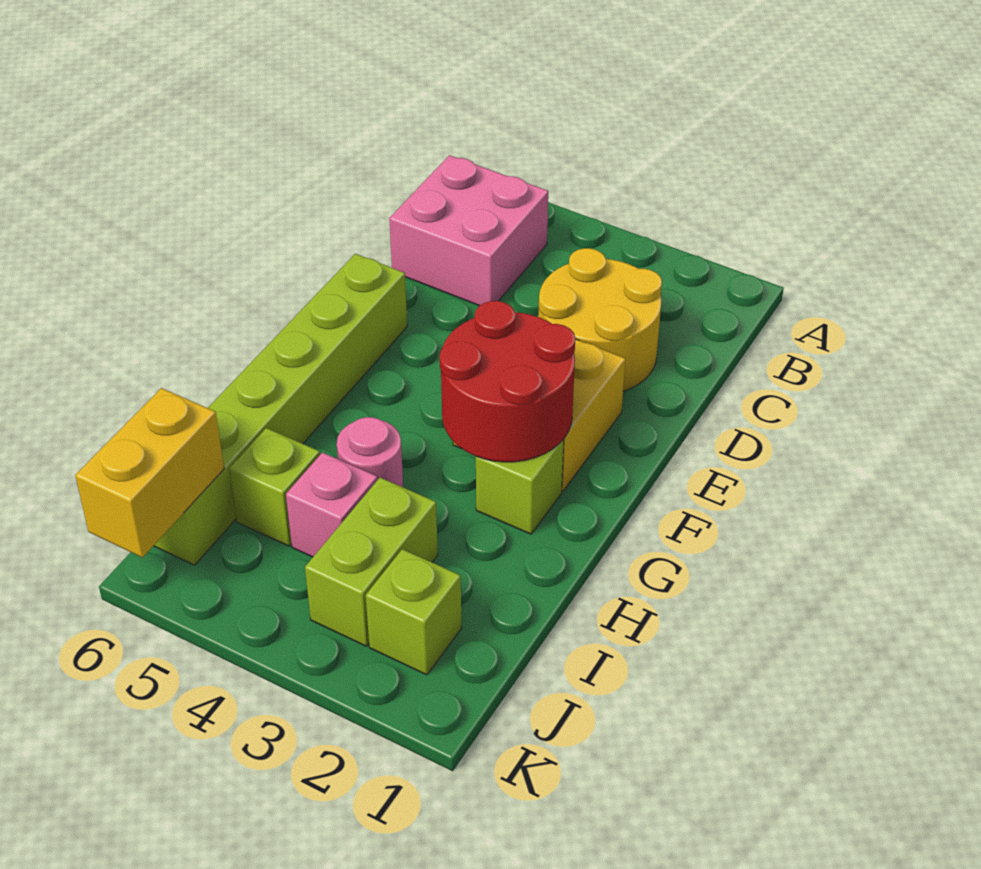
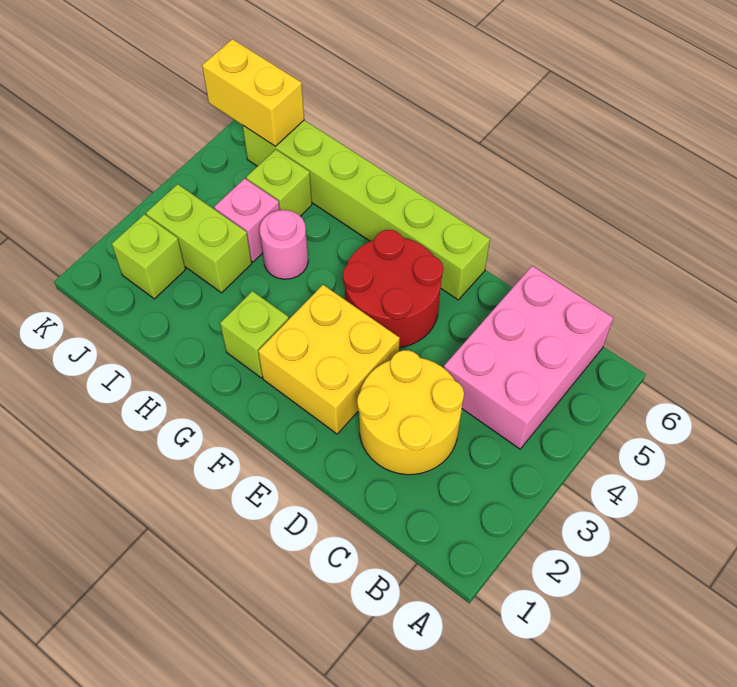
pink 2x2 brick [389,155,548,306] -> pink 2x3 brick [444,266,613,449]
red 2x2 round brick [440,301,575,462] -> red 2x2 round brick moved to [343,230,443,348]

